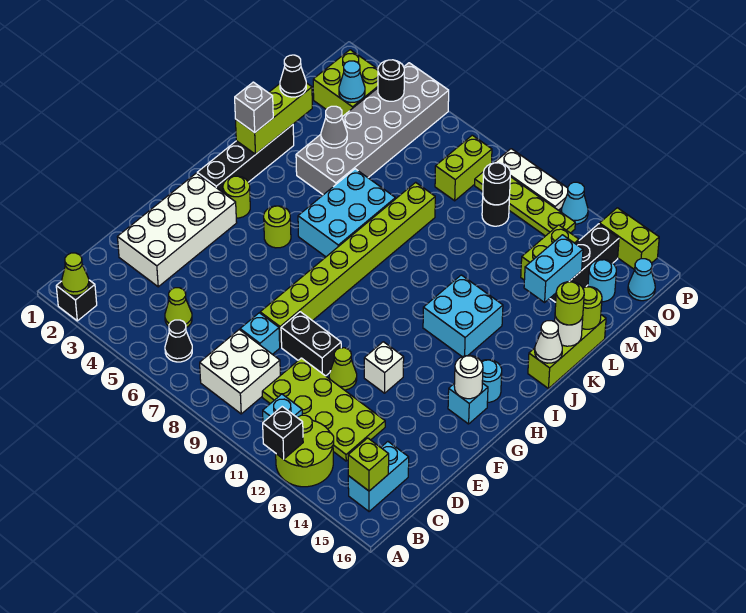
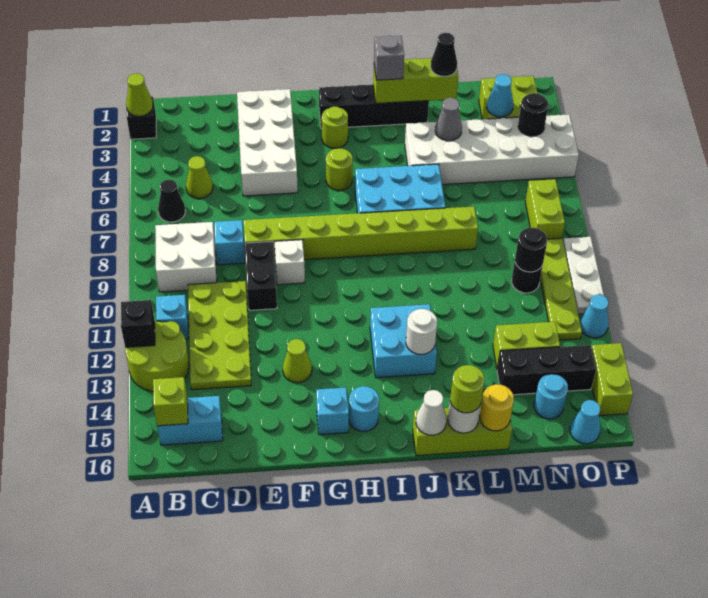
white 2x4 brick [118,173,237,287] -> white 2x4 brick turned to [237,89,298,196]
lime 1x1 cone [329,348,357,390] -> lime 1x1 cone moved to [283,339,312,383]
white 1x1 brick [364,342,404,393] -> white 1x1 brick moved to [274,240,305,285]
white 1x1 round brick [454,355,483,399] -> white 1x1 round brick moved to [406,309,437,354]
grey 2x6 brick [296,63,449,195] -> white 2x6 brick [405,114,579,185]
cyan 1x2 brick [524,235,583,302] -> none
lime 1x1 round brick [582,287,602,329] -> yellow 1x1 round brick [480,384,514,431]
lime 1x2 brick [435,135,492,201] -> lime 1x2 brick turned to [525,179,565,239]

